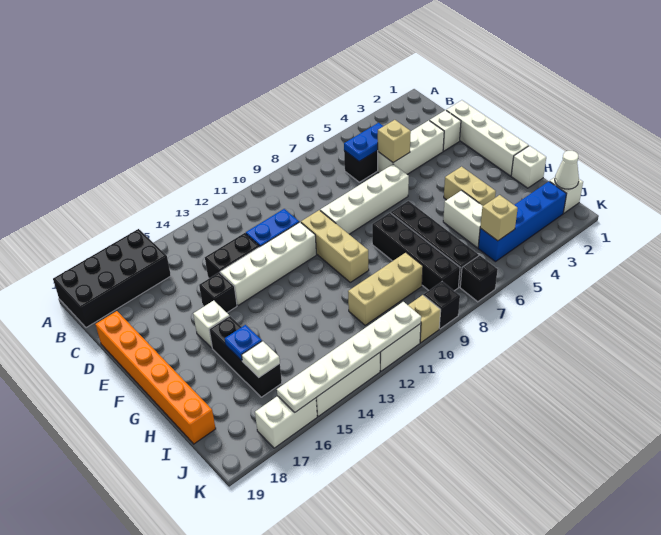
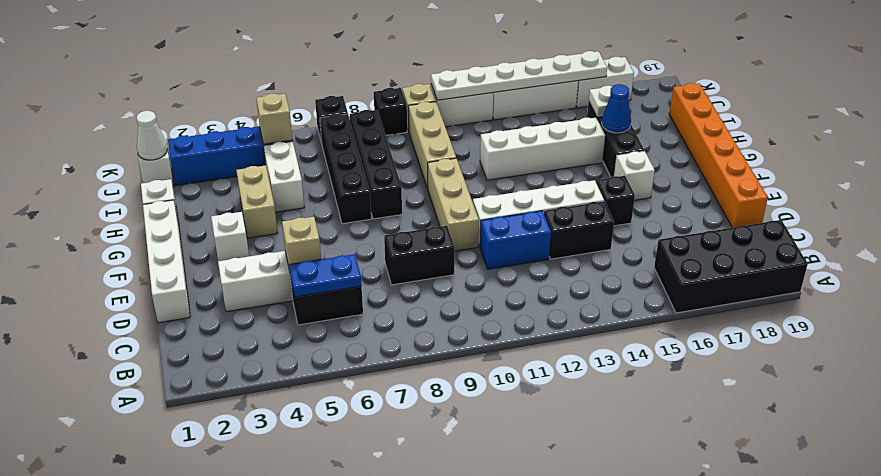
white 1x1 brick [430,110,461,151] -> white 1x1 brick moved to [211,212,249,261]
none -> black 1x2 brick [384,226,454,285]
white 1x4 brick [320,164,409,234] -> white 1x4 brick moved to [480,118,605,180]
blue 1x1 plate [225,325,262,361] -> blue 1x1 cone [602,84,631,133]
tan 1x3 brick [348,253,423,325] -> tan 1x3 brick turned to [408,102,456,189]

